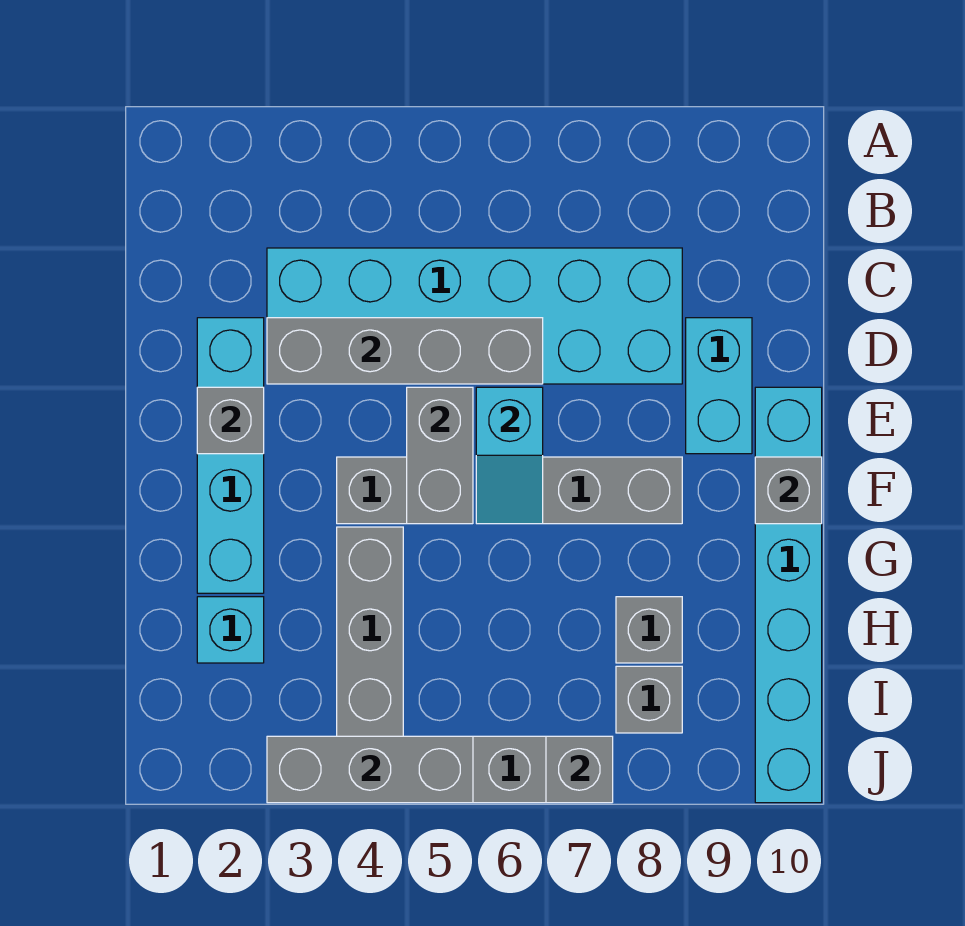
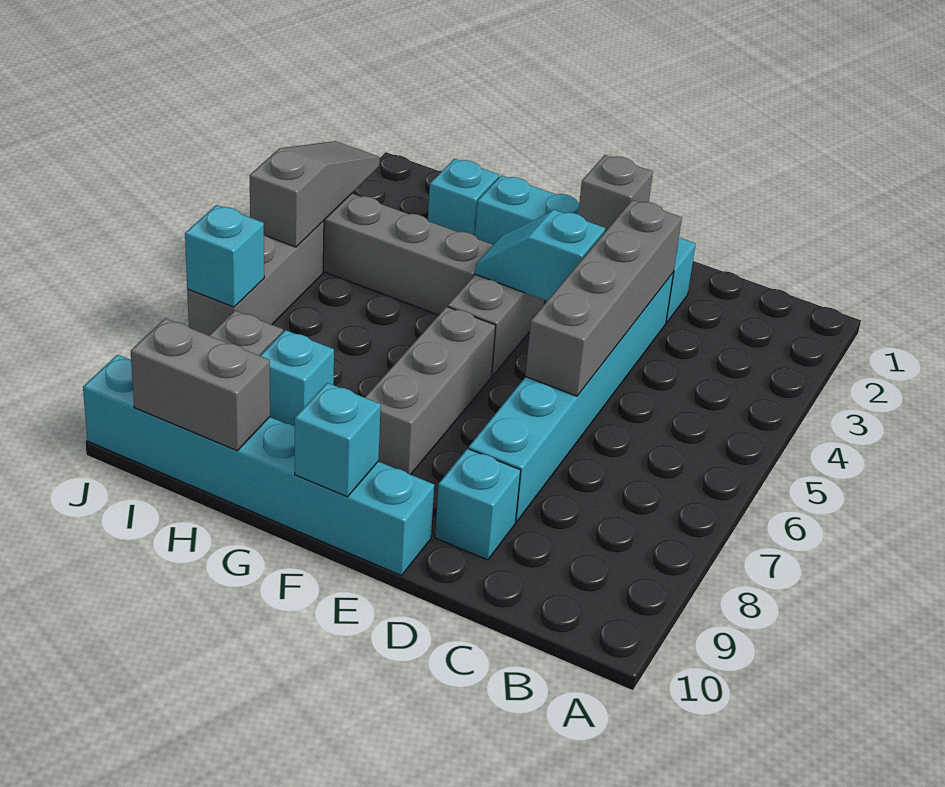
cyan 2x6 brick [267,248,682,384] -> cyan 1x6 brick [469,273,673,522]
cyan 1x2 brick [686,318,752,454] -> cyan 1x1 brick [435,449,521,560]
grey 1x2 brick [407,387,473,524] -> grey 1x2 brick moved to [131,318,270,451]
cyan 1x2 slope [476,387,543,524] -> cyan 1x2 slope moved to [475,210,605,301]
grey 1x1 brick [755,457,822,524] -> cyan 1x1 brick [295,383,381,497]
grey 1x1 brick [616,597,682,663] -> cyan 1x1 brick [260,330,334,426]
grey 1x3 brick [267,736,473,803] -> grey 1x3 slope [250,141,380,247]
grey 1x1 brick [546,736,613,803] -> cyan 1x1 brick [185,205,264,307]

